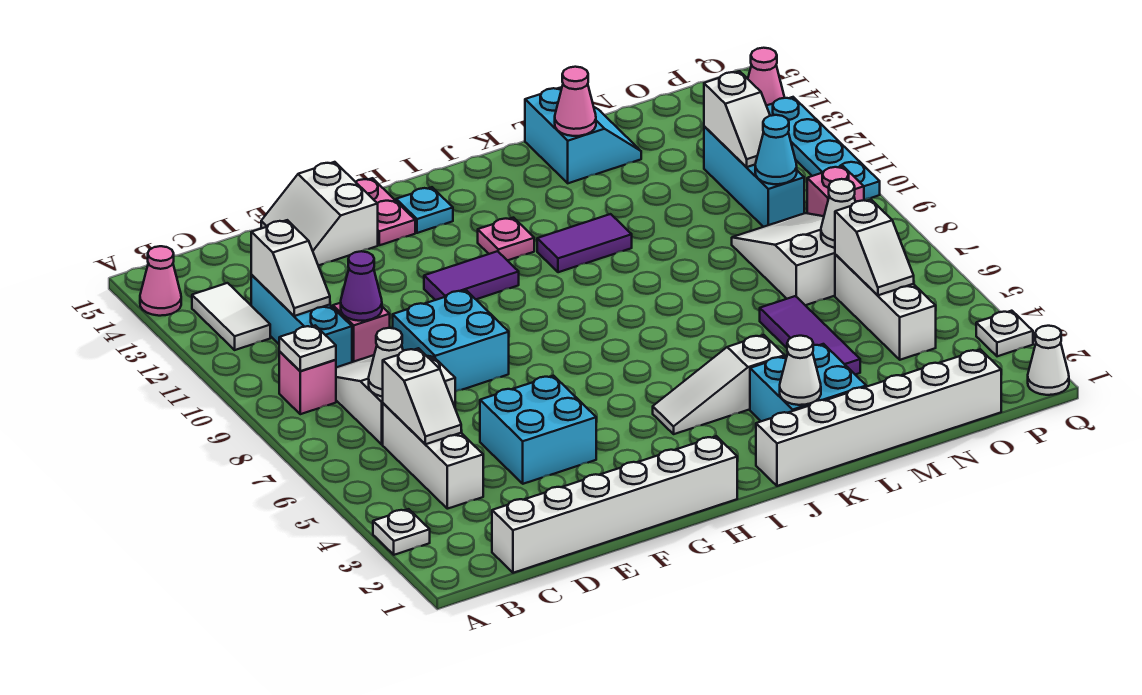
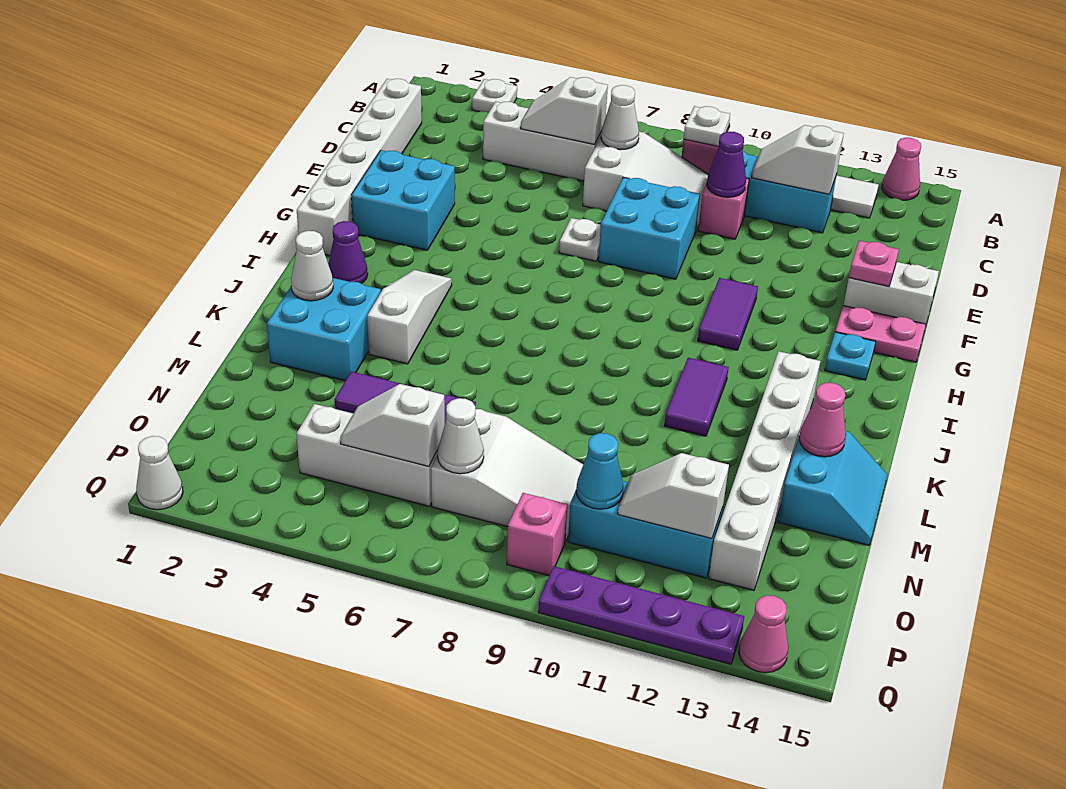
cyan 2x2 brick [480,376,596,484] -> cyan 2x2 brick moved to [351,150,455,250]
none -> purple 1x1 cone [328,221,368,284]
pink 1x1 plate [478,218,534,261] -> pink 1x1 plate moved to [849,241,899,286]
white 1x6 brick [756,349,1001,486] -> white 1x6 brick moved to [709,351,820,590]
cyan 2x2 slope [525,87,641,183] -> cyan 2x2 slope turned to [778,431,887,545]
white 1x1 plate [976,311,1033,356] -> white 1x1 plate moved to [559,218,601,261]
cyan 1x4 plate [767,97,880,200] -> purple 1x4 plate [538,566,744,664]

